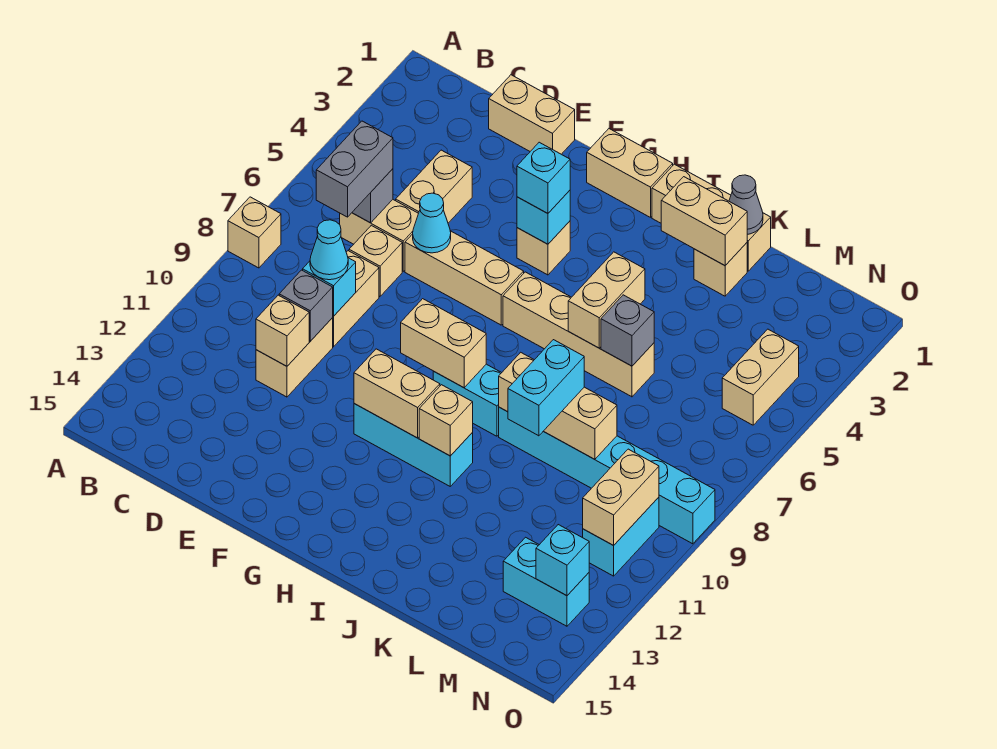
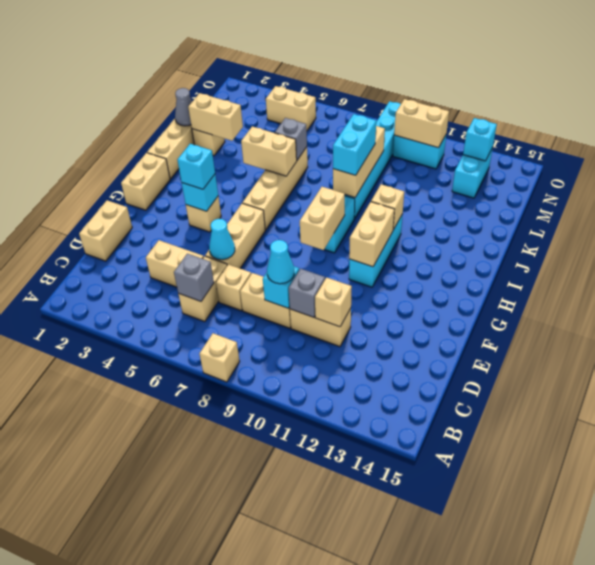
grey 1x2 brick [316,121,393,217] -> none
tan 1x2 brick [661,177,747,266] -> tan 1x2 brick turned to [188,93,243,141]
cyan 1x2 brick [508,340,584,436] -> cyan 1x2 brick turned to [333,114,376,175]

